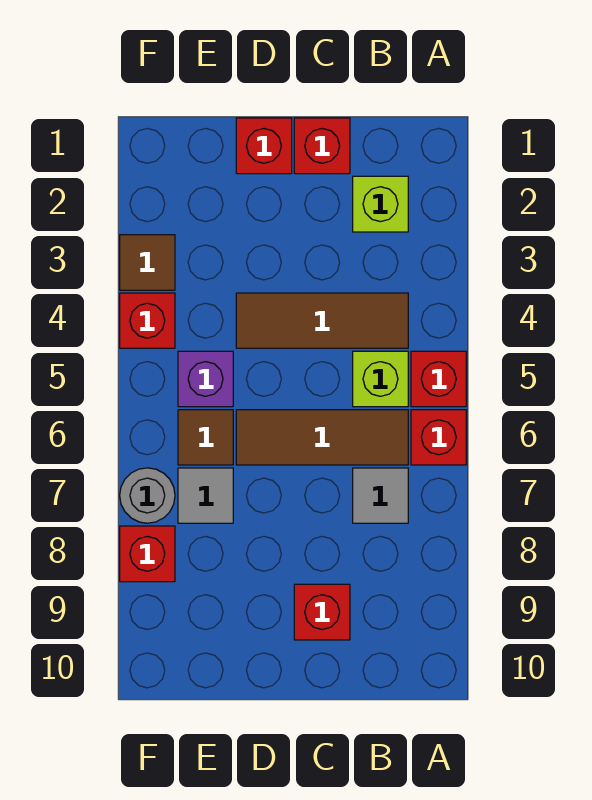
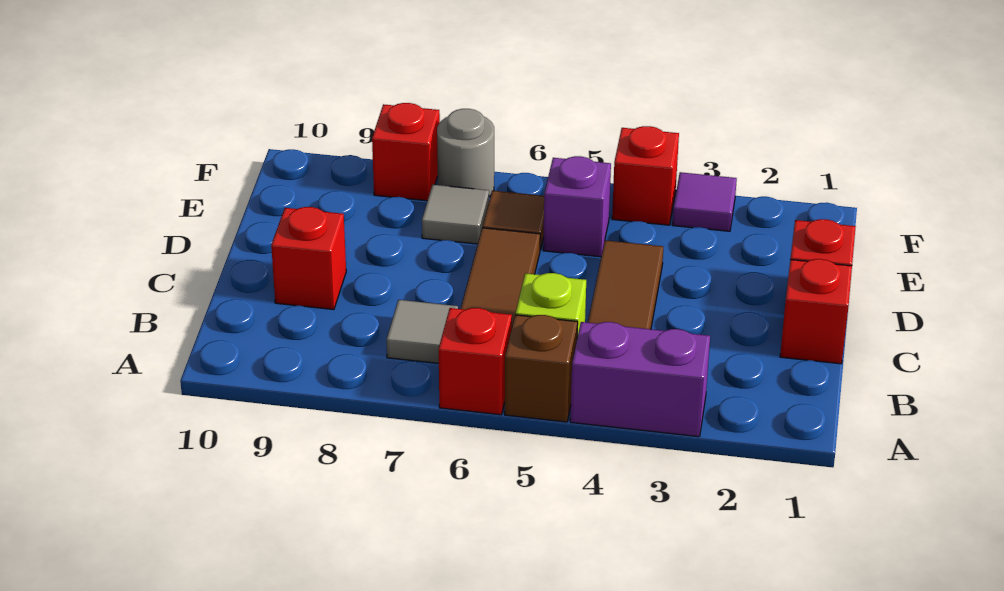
none -> purple 1x2 brick [570,322,710,437]
red 1x1 brick [411,351,466,407] -> brown 1x1 brick [505,315,578,422]
lime 1x1 brick [353,176,408,232] -> none
brown 1x1 tile [120,235,175,290] -> purple 1x1 tile [672,172,737,231]

